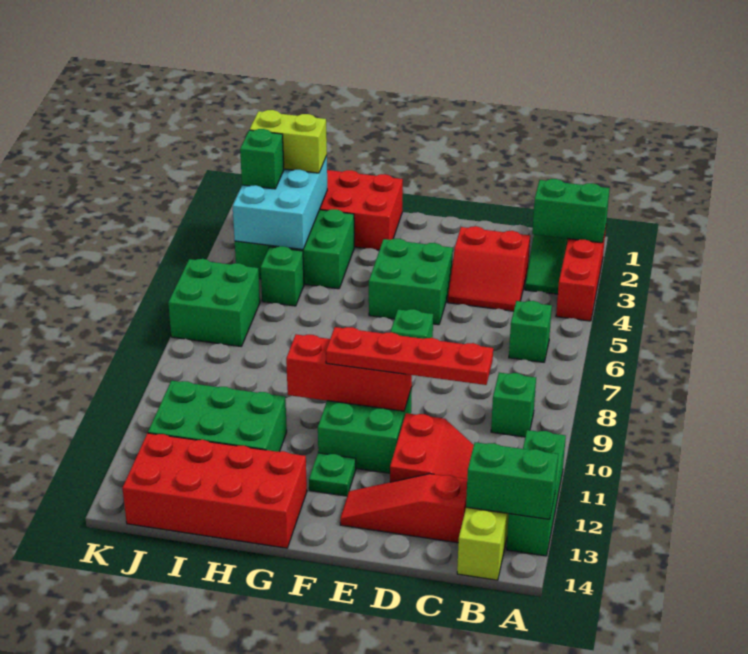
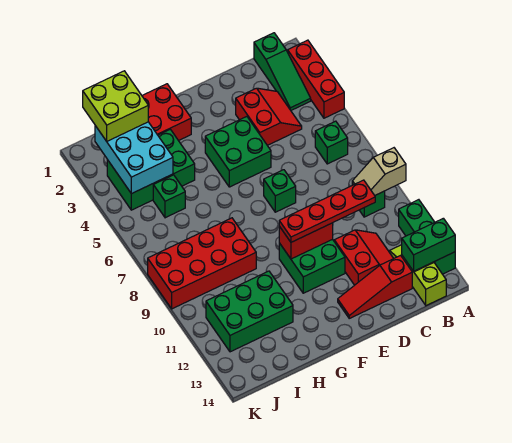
green 1x2 brick [532,179,610,243] -> none
none -> tan 1x2 slope [352,148,406,195]
red 2x2 slope [448,226,530,311] -> red 2x2 slope turned to [236,88,302,145]
red 1x3 brick [286,334,412,411] -> red 1x2 brick [279,223,333,259]
green 1x1 plate [309,453,356,496] -> none
red 2x4 brick [123,433,307,548] -> red 2x4 brick moved to [148,218,256,309]
lime 1x2 brick [250,110,327,173] -> lime 2x2 brick [83,71,148,141]
green 1x1 brick [240,129,284,189] -> none
green 2x2 brick [168,259,260,346] -> none

